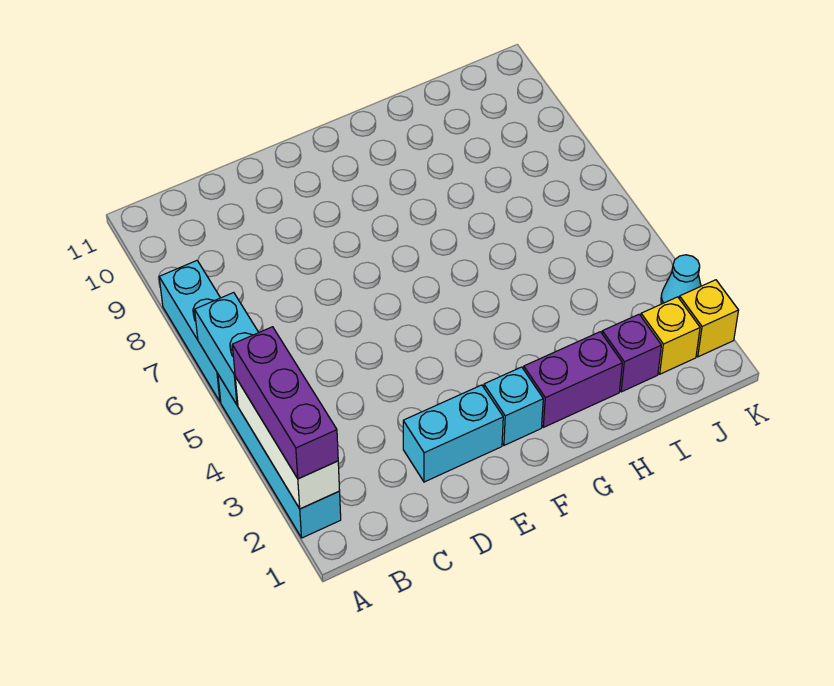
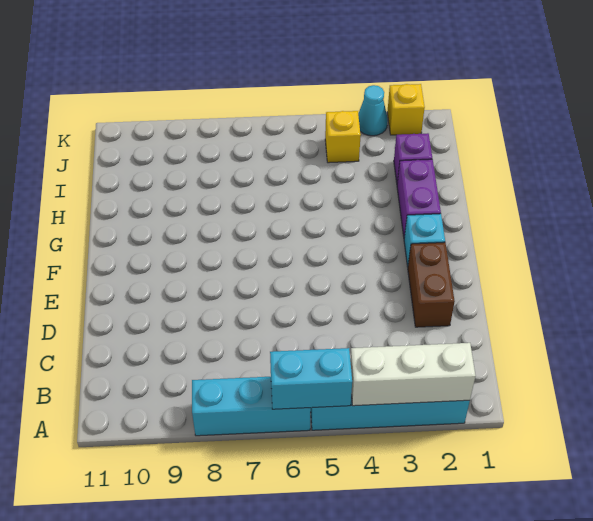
purple 1x3 brick [232,327,338,479] -> none
cyan 1x2 brick [403,385,503,482] -> brown 1x2 brick [408,242,455,327]
yellow 1x1 brick [641,297,700,374] -> yellow 1x1 brick moved to [325,111,361,163]

